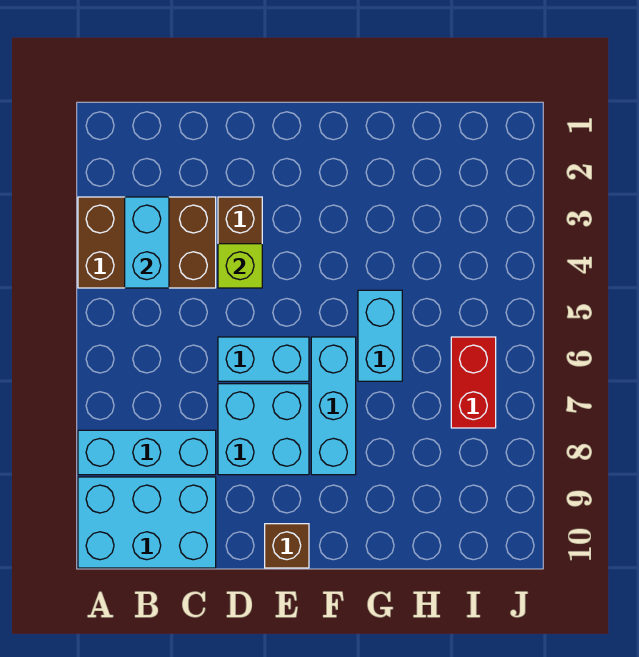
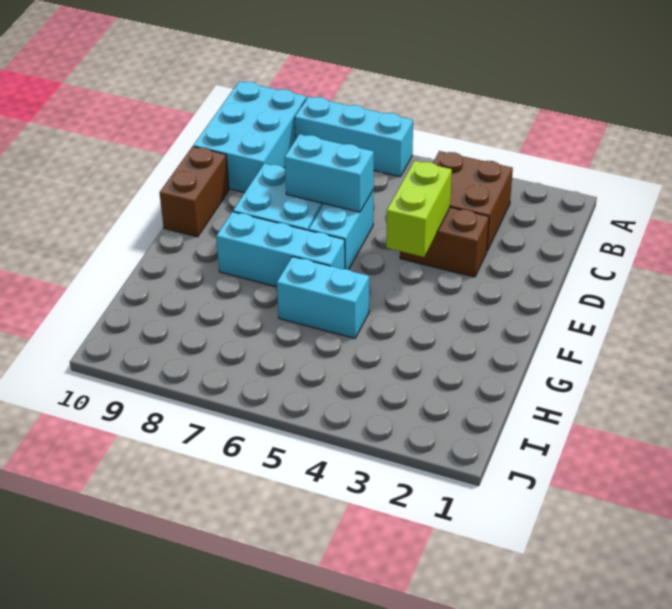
brown 2x3 brick [78,197,216,288] -> brown 2x2 brick [433,151,513,251]
cyan 1x3 brick [78,430,216,475] -> cyan 1x3 brick turned to [295,96,413,177]
cyan 1x2 brick [125,197,169,288] -> cyan 1x2 brick moved to [285,134,374,212]
lime 1x1 brick [218,244,262,288] -> lime 1x2 brick [386,161,452,257]
brown 1x1 brick [265,524,309,568] -> brown 1x2 brick [159,146,229,237]
red 1x2 brick [451,337,496,428] -> none

